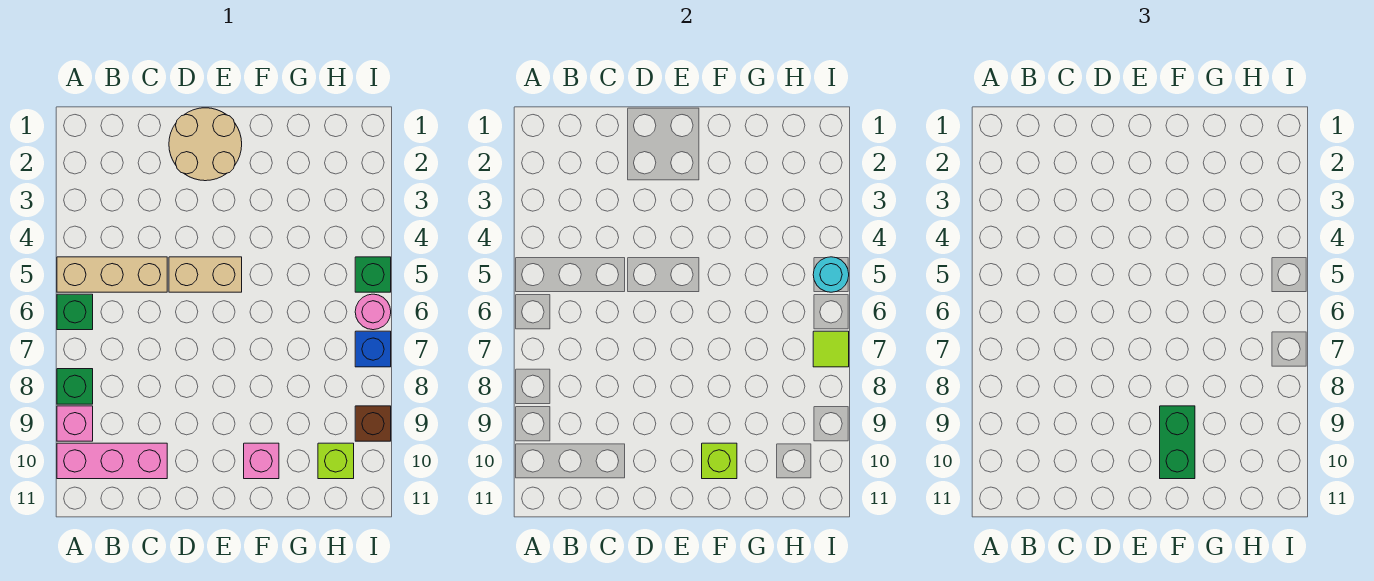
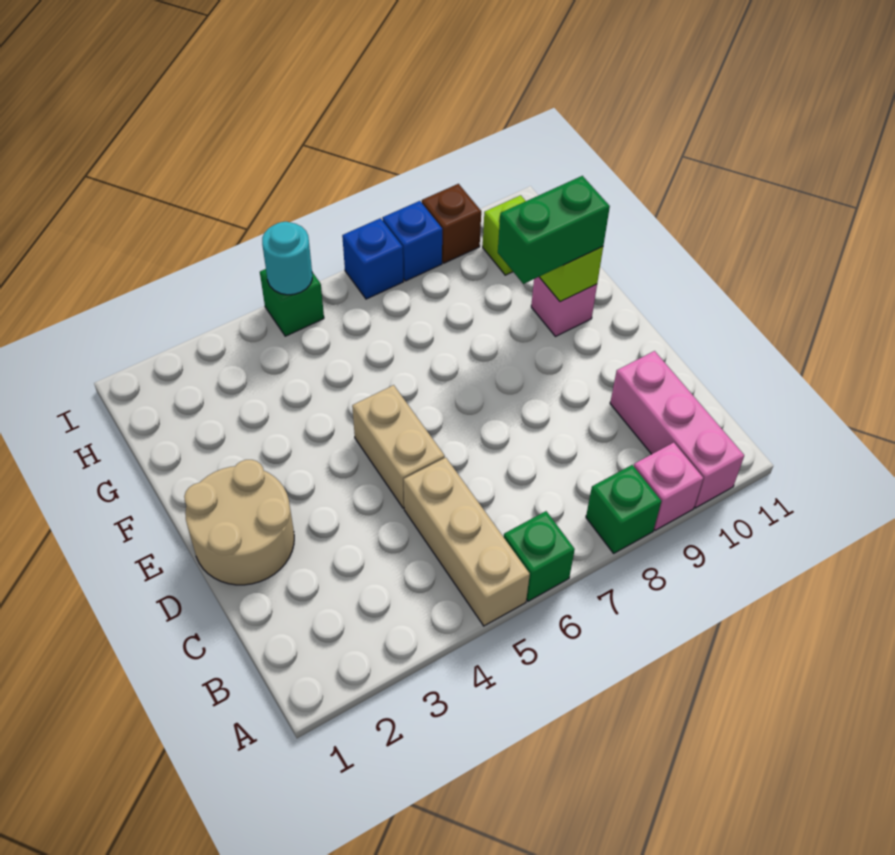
pink 1x1 round brick [355,294,391,330] -> none
lime 1x1 tile [813,331,849,367] -> none
none -> blue 1x1 brick [382,201,442,281]

